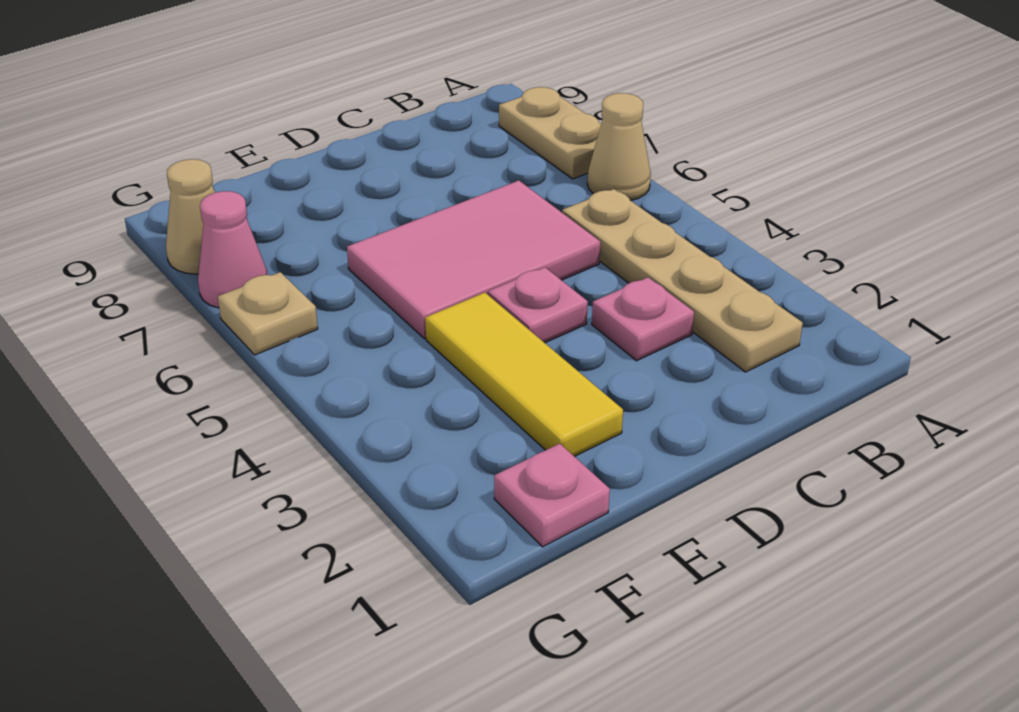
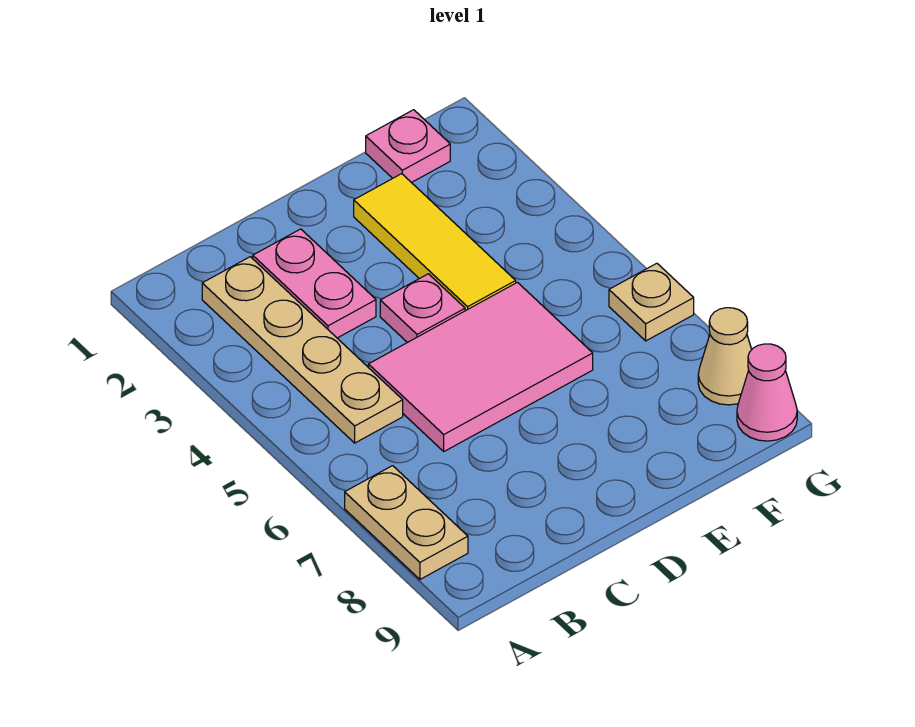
tan 1x1 cone [587,93,651,201] -> none
pink 1x1 plate [592,277,694,361] -> pink 1x2 plate [253,229,376,338]
pink 1x1 cone [198,191,267,308] -> pink 1x1 cone moved to [737,344,797,441]

